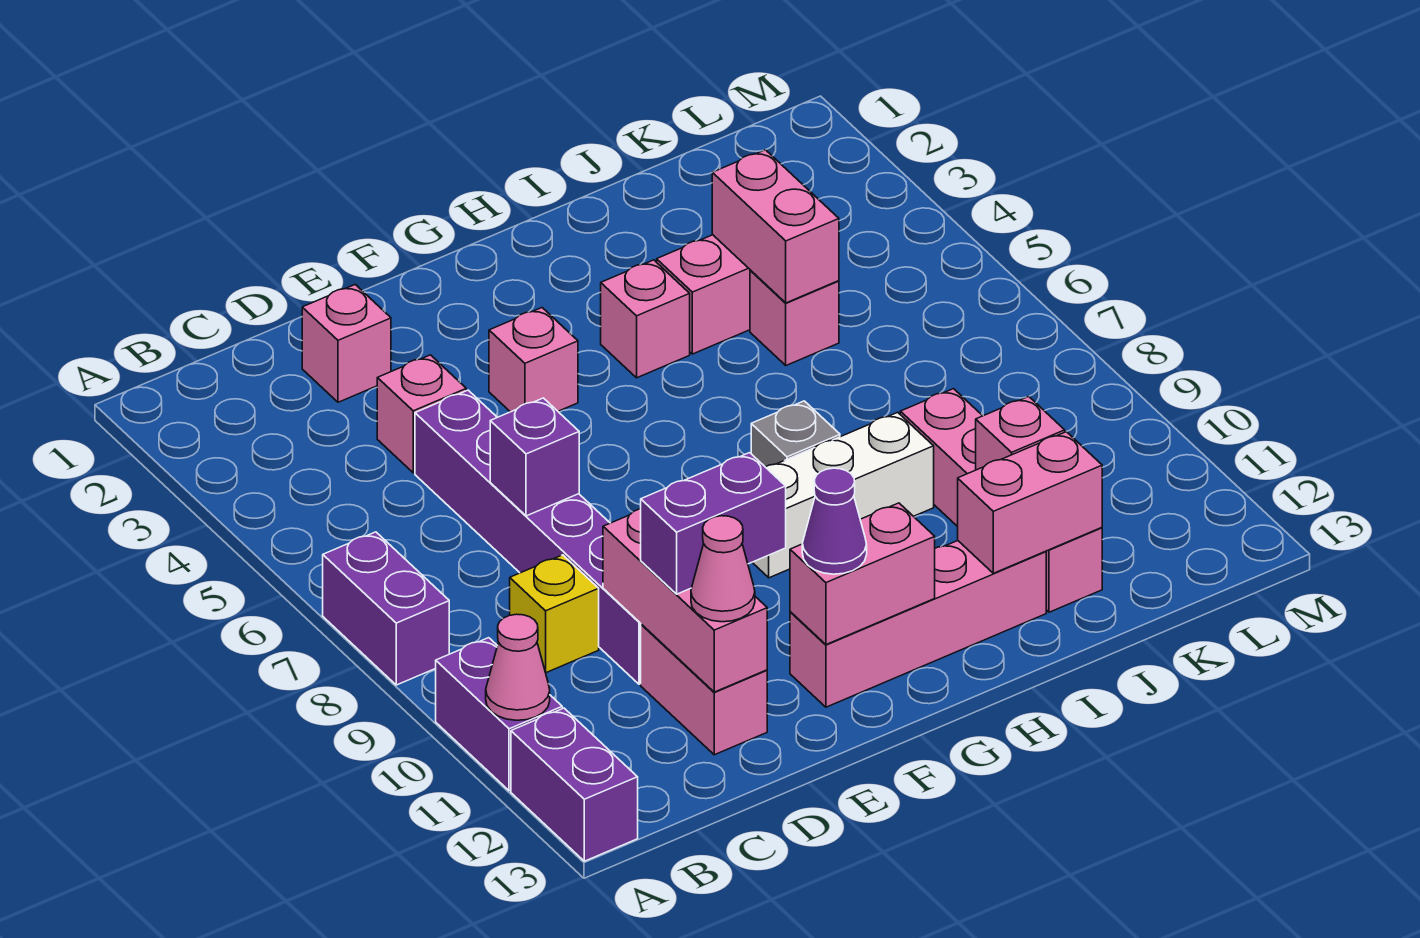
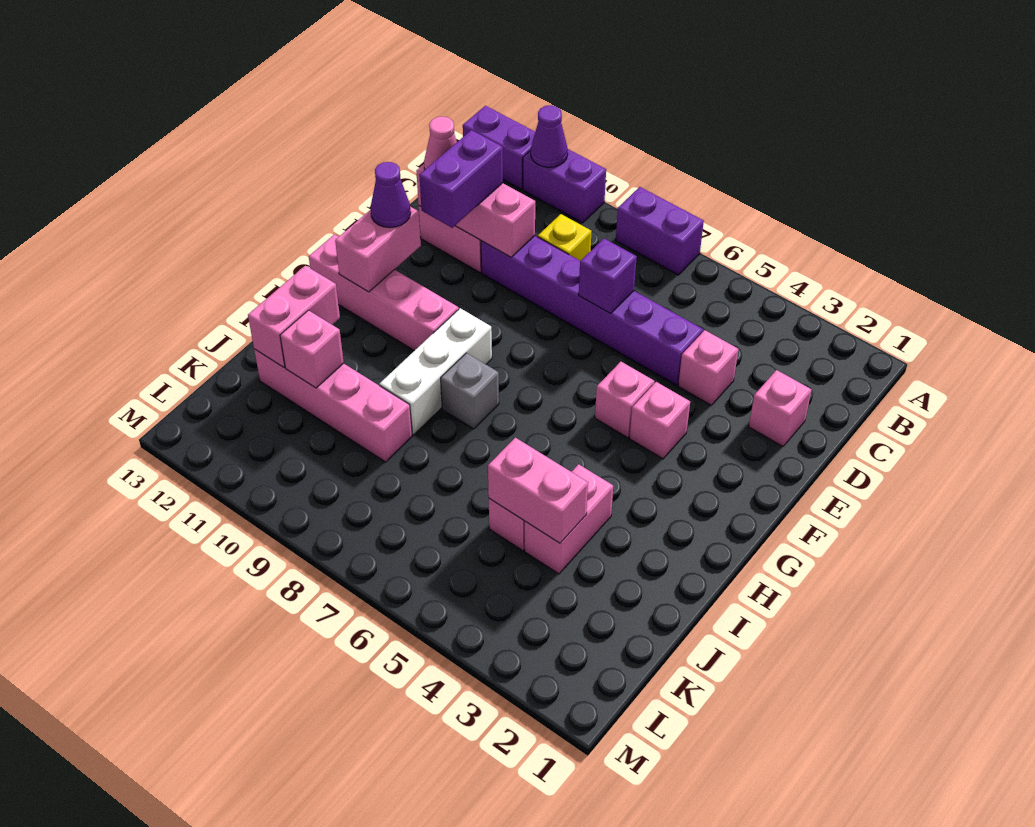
pink 1x1 cone [486,614,550,720] -> purple 1x1 cone [531,105,568,167]
pink 1x4 brick [790,541,1046,707] -> pink 1x4 brick turned to [309,234,459,351]
pink 1x1 brick [601,260,690,378] -> pink 1x1 brick moved to [595,362,654,438]

